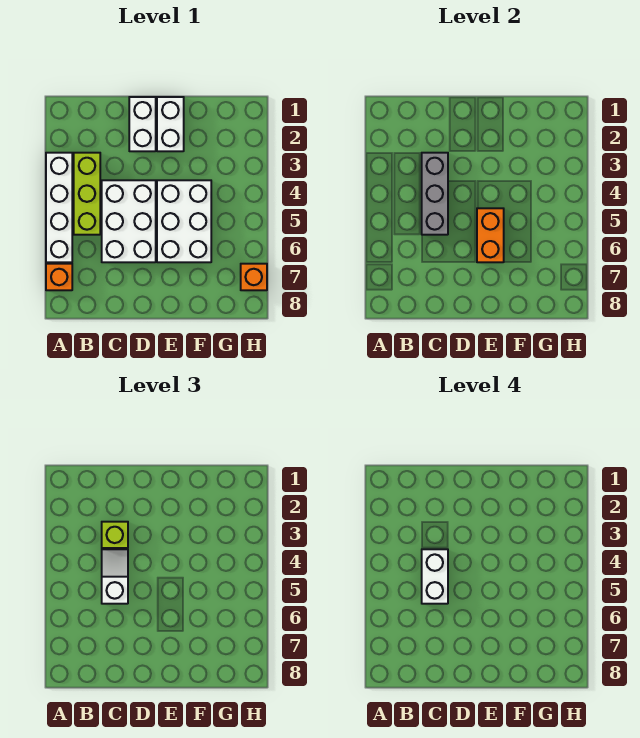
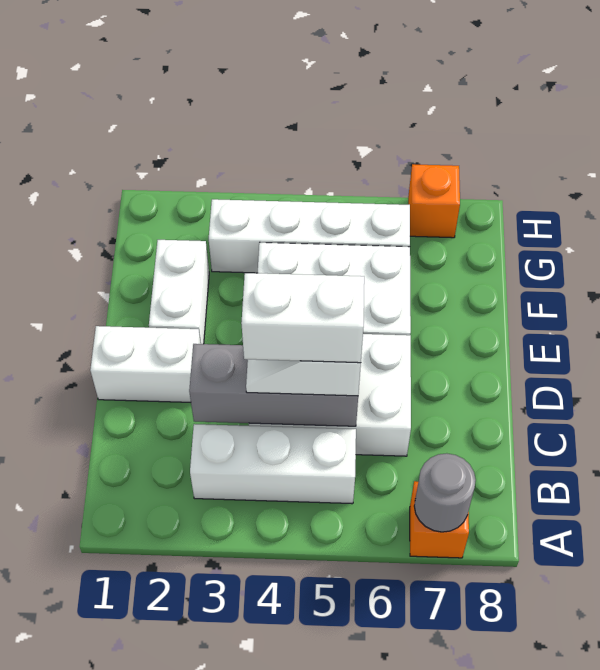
white 1x4 brick [46,153,72,262] -> white 1x4 brick moved to [209,199,410,273]
none -> grey 1x1 round brick [414,453,476,532]
lime 1x3 brick [74,153,100,235] -> white 1x3 brick [190,424,356,504]
lime 1x1 brick [102,522,128,548] -> none
white 1x2 brick [157,97,184,151] -> white 1x2 brick turned to [149,240,209,344]
orange 1x2 brick [477,208,504,262] -> none

